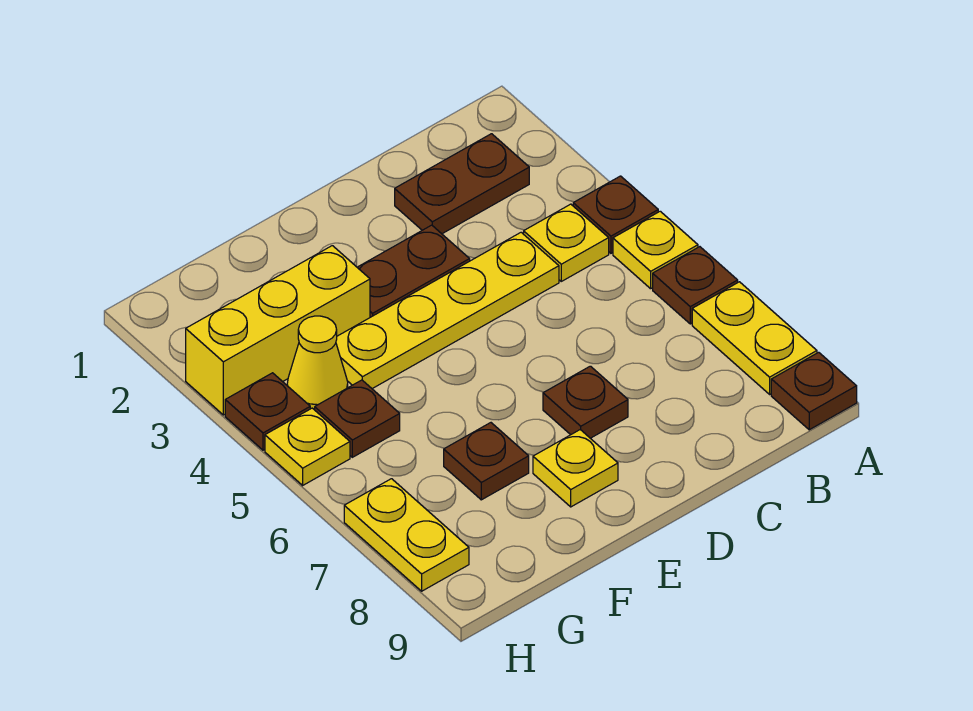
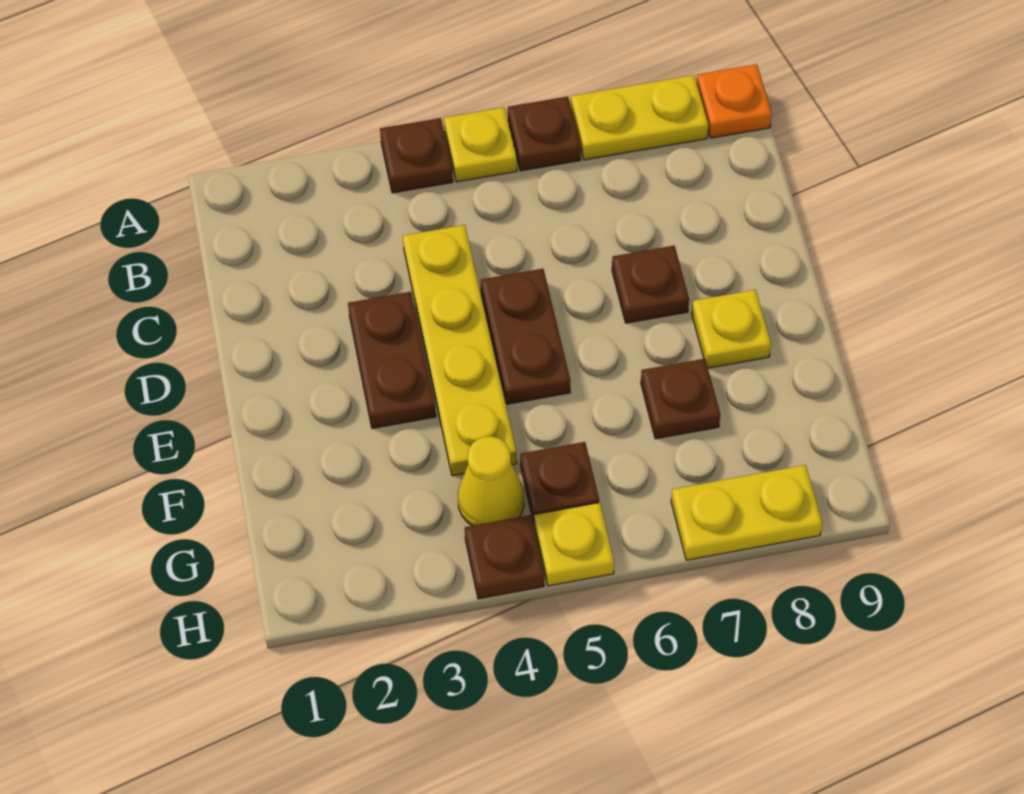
brown 1x1 plate [771,352,857,430] -> orange 1x1 plate [697,64,772,138]
brown 1x2 plate [395,134,529,234] -> brown 1x2 plate moved to [481,269,570,404]
yellow 1x1 plate [524,204,609,281] -> none
yellow 1x3 brick [186,246,370,415] -> none

